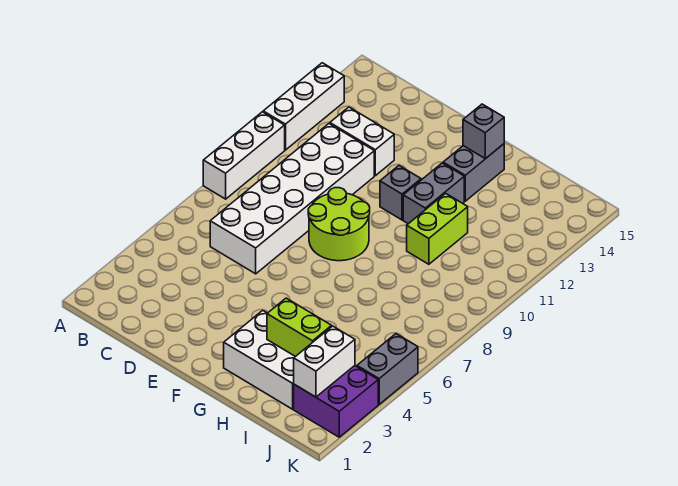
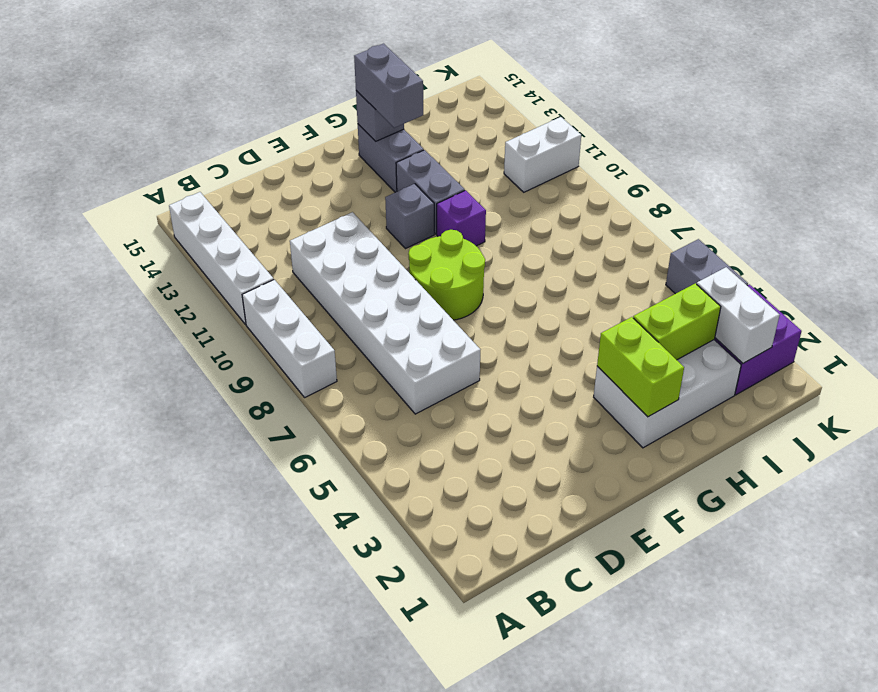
white 1x3 brick [263,63,344,150] -> white 1x4 brick [169,192,274,325]
white 1x2 brick [330,107,394,176] -> white 1x2 brick moved to [504,117,581,192]
none -> purple 1x1 brick [437,190,486,246]
none -> grey 1x2 brick [354,44,423,128]
lime 1x2 brick [407,193,468,264] -> lime 1x2 brick moved to [597,317,684,417]

